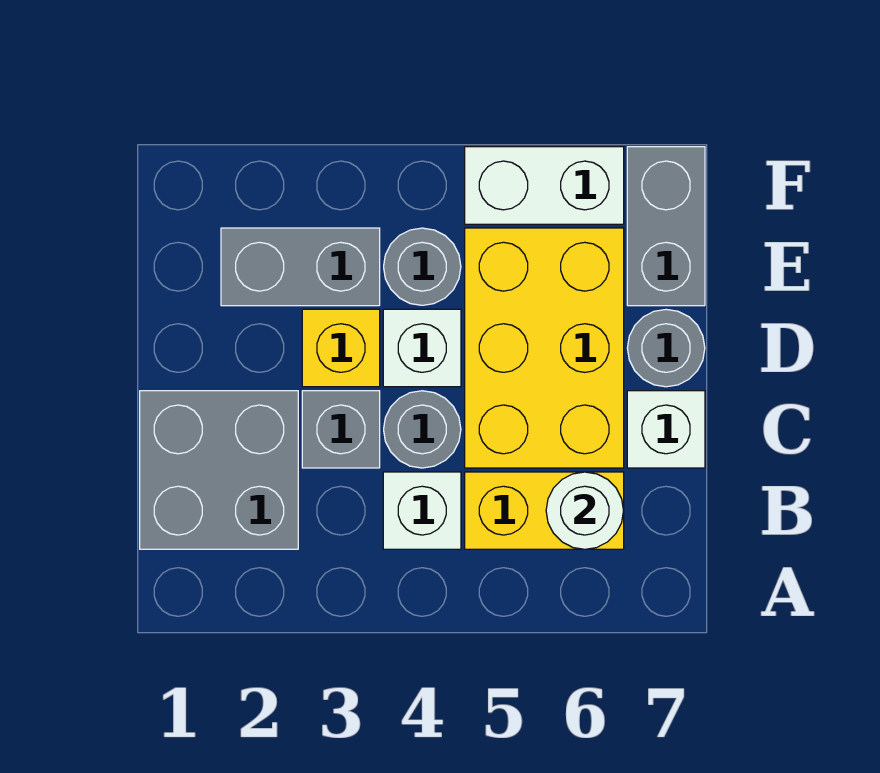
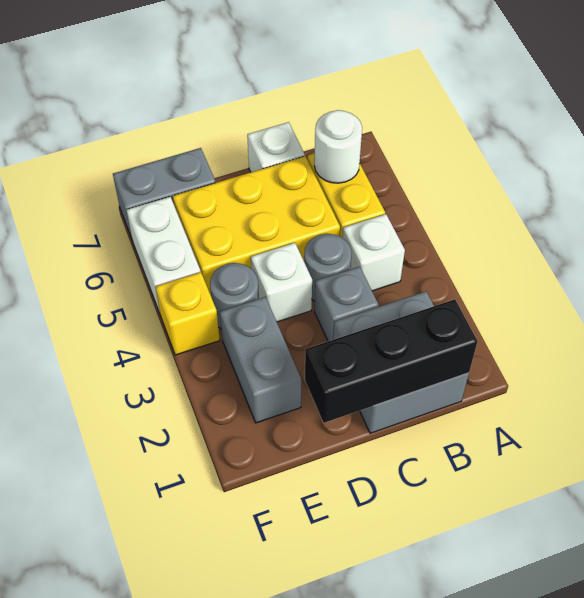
none -> black 1x3 brick [305,299,478,423]
yellow 1x1 brick [302,309,380,387] -> yellow 1x1 brick moved to [155,272,220,355]
grey 1x1 round brick [627,309,705,387] -> none

